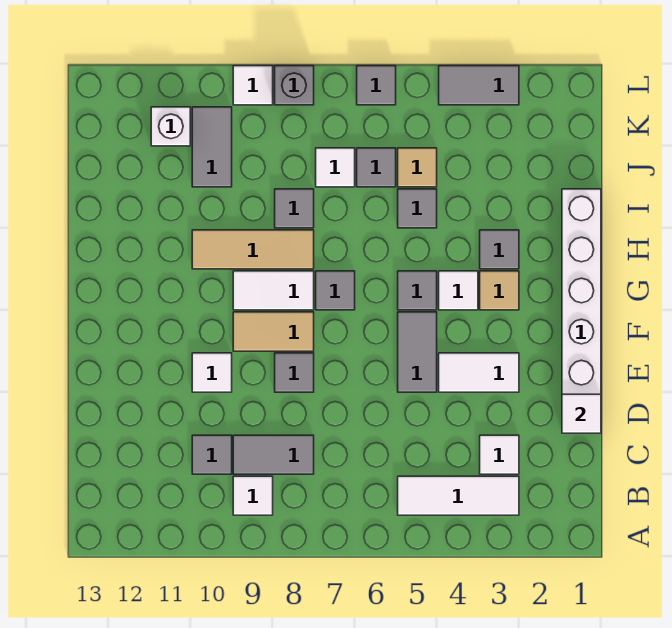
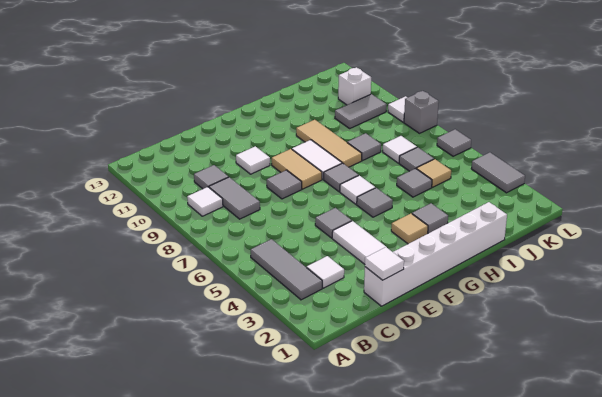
white 1x3 tile [398,476,519,515] -> grey 1x3 tile [251,239,322,300]
grey 1x2 tile [398,312,437,392] -> grey 1x1 tile [315,208,352,238]
white 1x1 tile [439,271,478,310] -> white 1x1 tile moved to [340,175,375,204]

